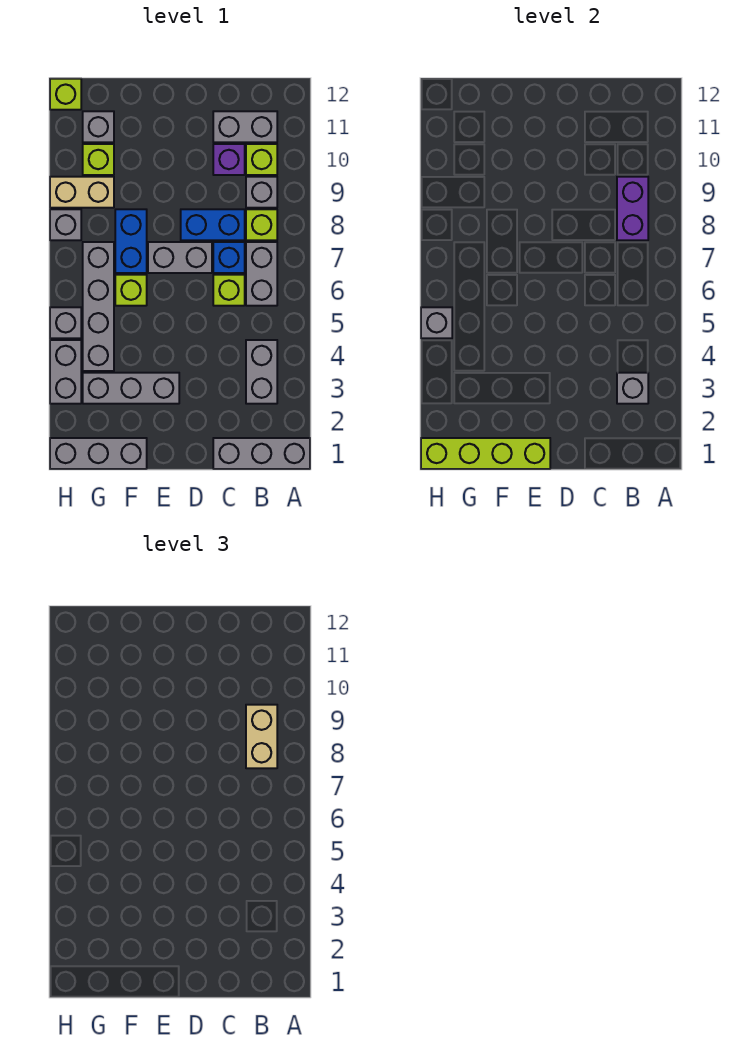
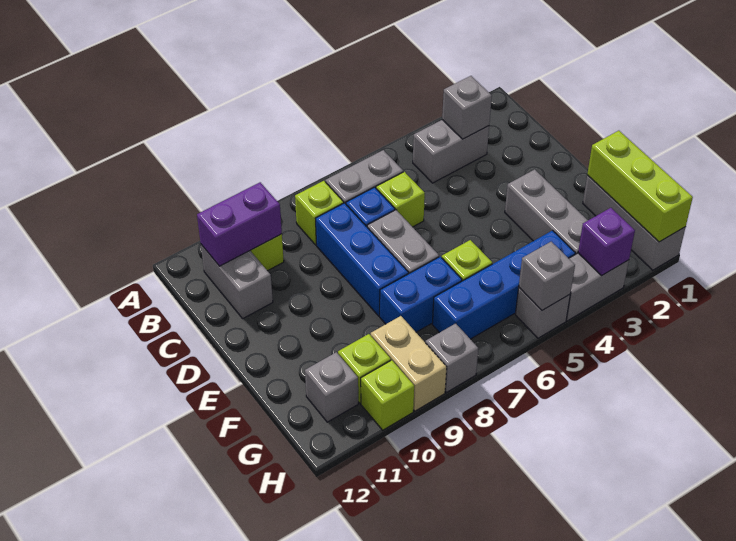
grey 1x3 brick [213,438,310,469] -> none
purple 1x2 brick [617,177,648,240] -> purple 1x2 brick moved to [197,182,282,266]
tan 1x2 brick [246,705,277,768] -> none
grey 1x1 brick [246,177,277,208] -> none
blue 1x2 brick [181,209,245,240] -> blue 1x3 brick [316,203,409,316]
purple 1x1 brick [213,144,245,175] -> purple 1x1 brick moved to [578,208,635,276]
lime 1x4 brick [421,438,550,469] -> lime 1x3 brick [587,131,693,242]
grey 1x4 brick [83,242,114,371] -> blue 1x4 brick [432,231,575,339]
lime 1x1 brick [50,79,81,110] -> lime 1x1 brick moved to [361,360,414,430]

